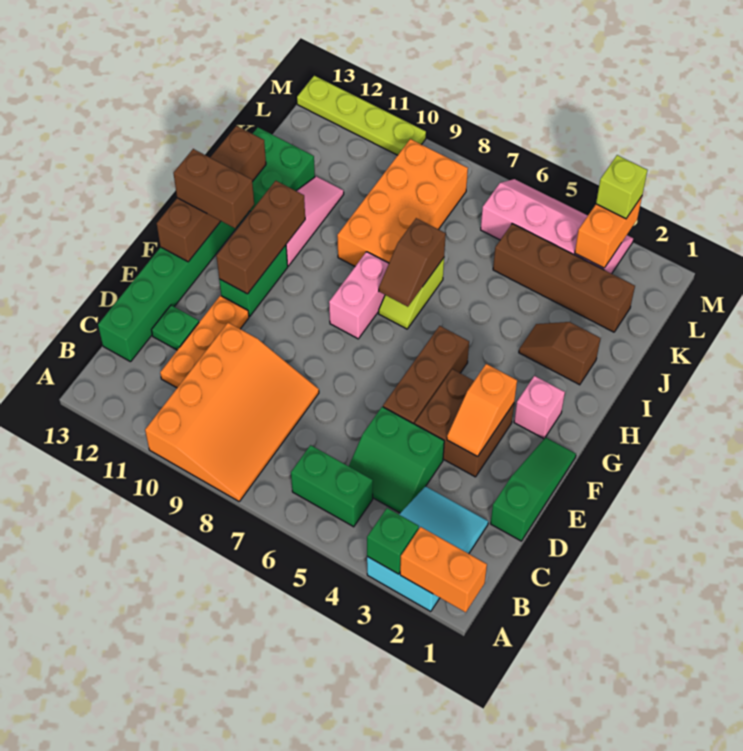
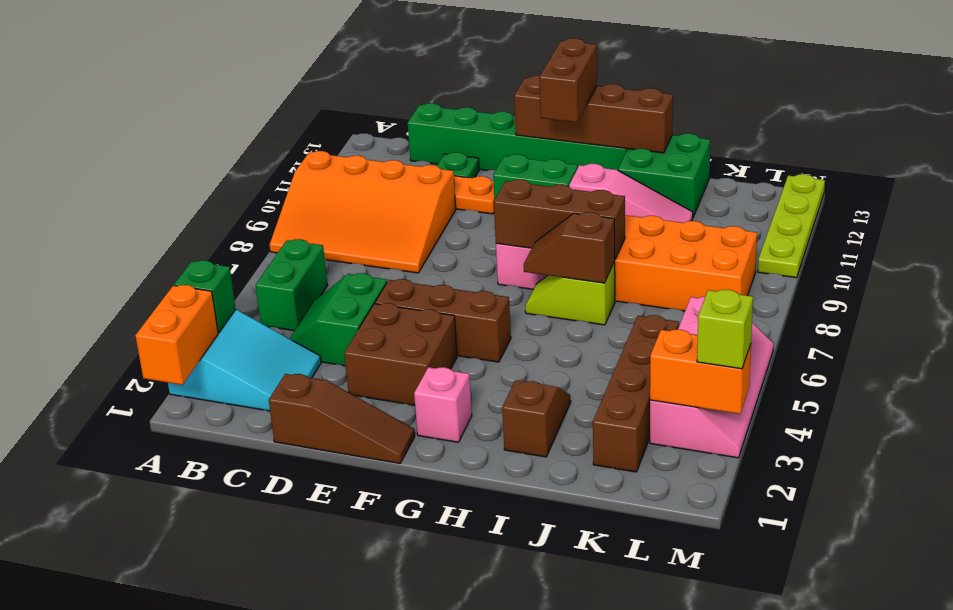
green 1x3 slope [491,437,576,541] -> brown 1x3 slope [269,374,415,463]
orange 1x2 slope [447,364,517,457] -> none
brown 1x3 brick [216,181,305,294] -> brown 1x3 brick moved to [494,180,625,259]

